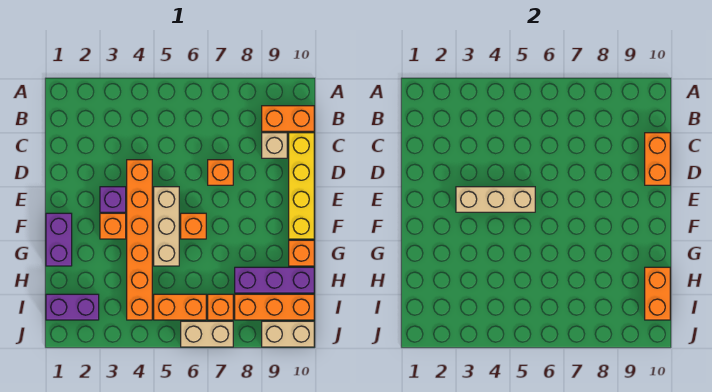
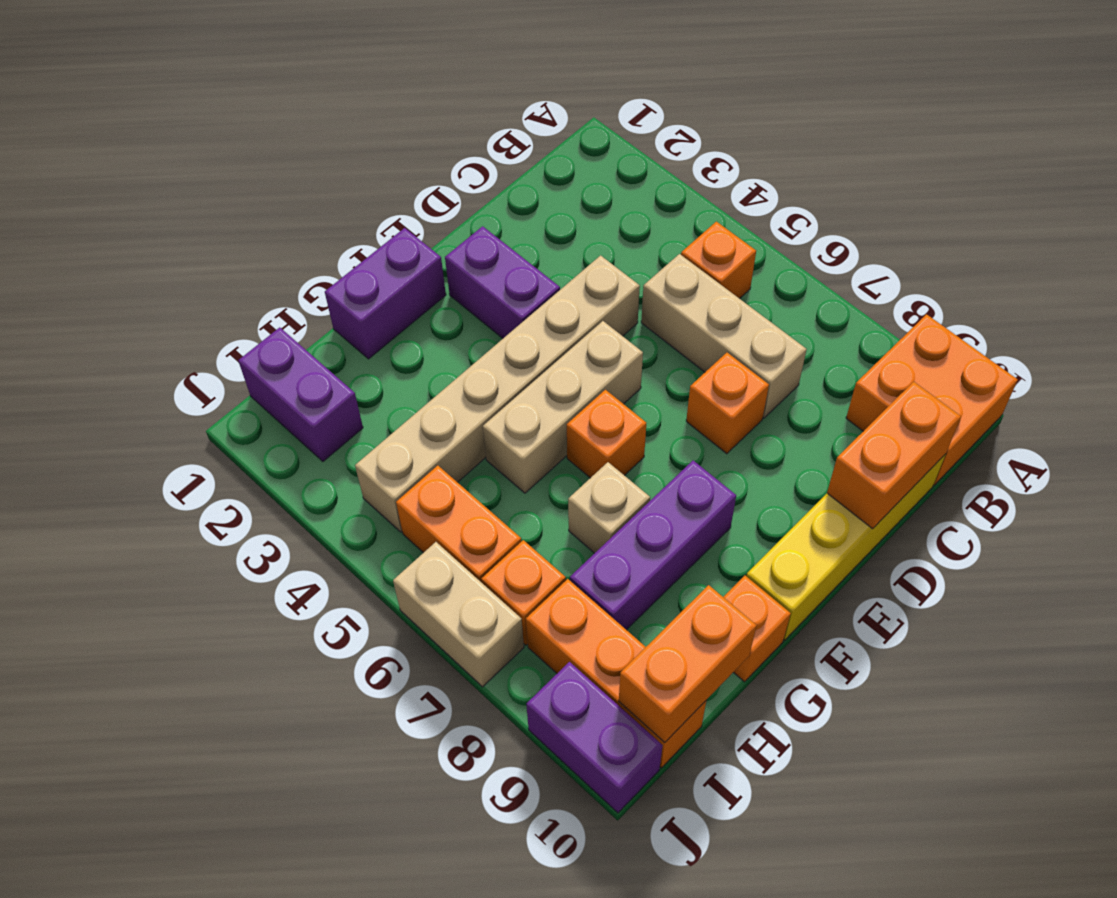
orange 1x2 brick [262,106,314,131] -> orange 2x2 brick [846,314,1018,485]
tan 1x1 brick [262,133,287,158] -> tan 1x1 brick moved to [568,462,650,553]
orange 1x6 brick [127,160,152,320] -> tan 1x6 brick [355,255,640,532]
purple 1x1 brick [100,187,126,212] -> purple 1x2 brick [445,226,560,338]
tan 1x3 brick [456,187,535,212] -> tan 1x3 brick moved to [641,254,807,418]
orange 1x1 brick [100,213,126,239] -> orange 1x1 brick moved to [681,222,756,299]
purple 1x3 brick [235,267,314,293] -> purple 1x3 brick turned to [570,461,736,630]
tan 1x2 brick [262,321,314,347] -> purple 1x2 brick [526,662,663,813]

